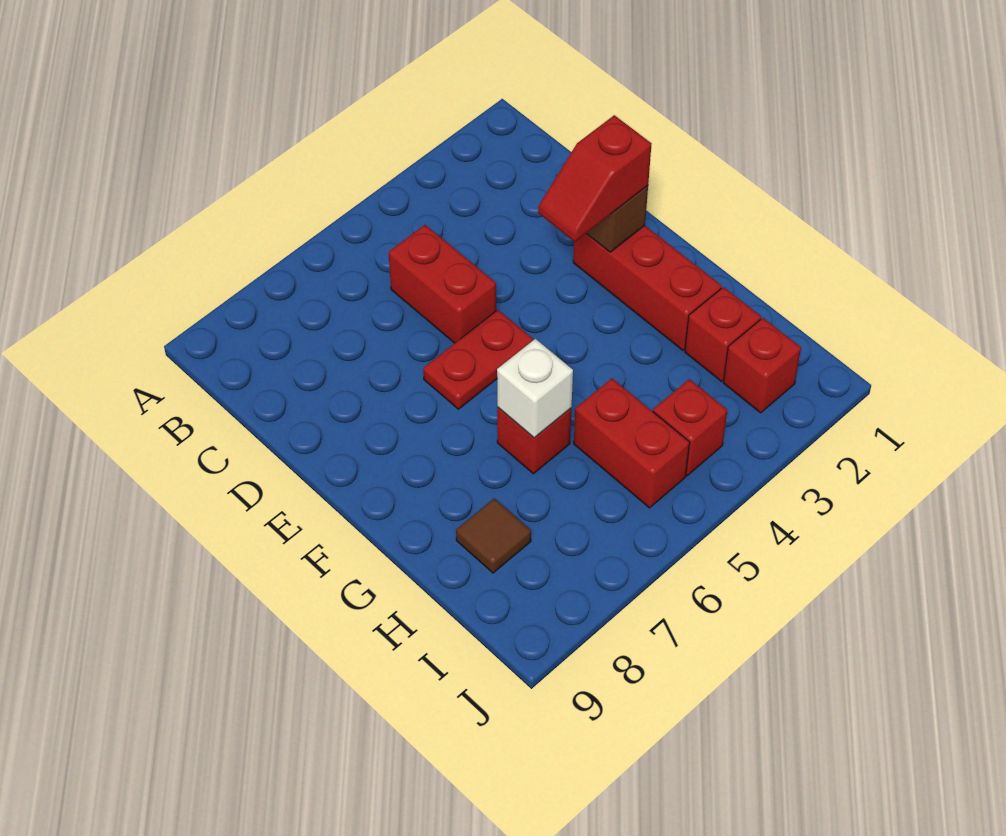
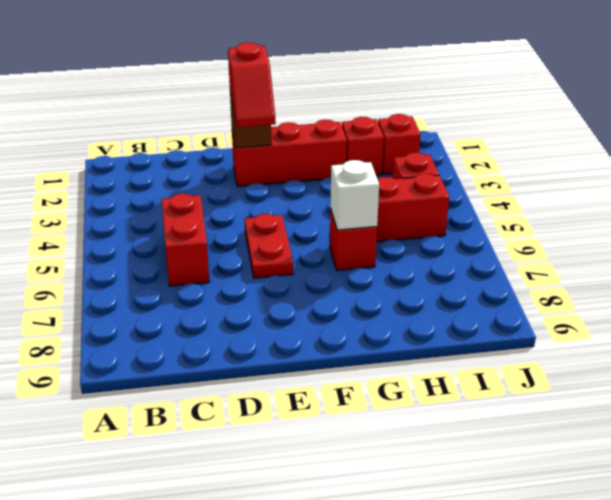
red 1x2 brick [389,225,496,343] -> red 1x2 brick turned to [162,194,210,286]
brown 1x1 tile [456,498,531,573] -> none

